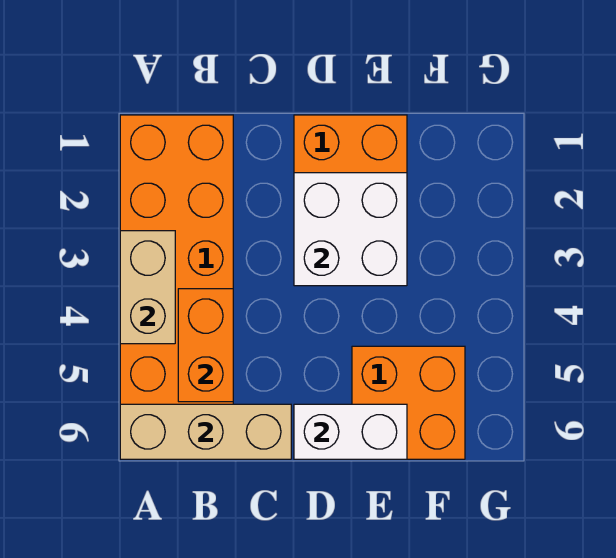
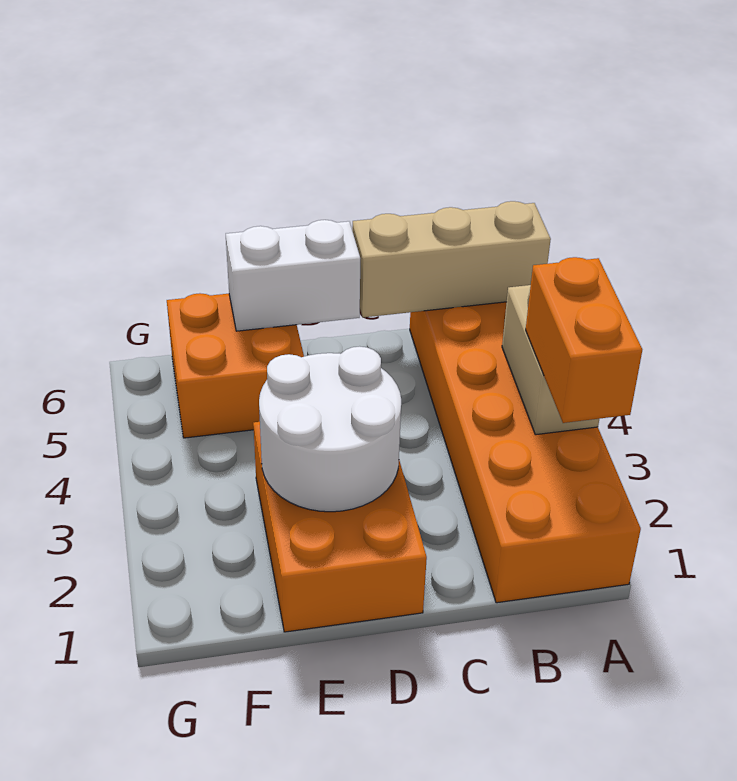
orange 1x2 brick [178,289,233,402] -> orange 1x2 brick moved to [526,257,642,423]
white 2x2 brick [294,173,407,286] -> white 2x2 round brick [259,346,401,512]

